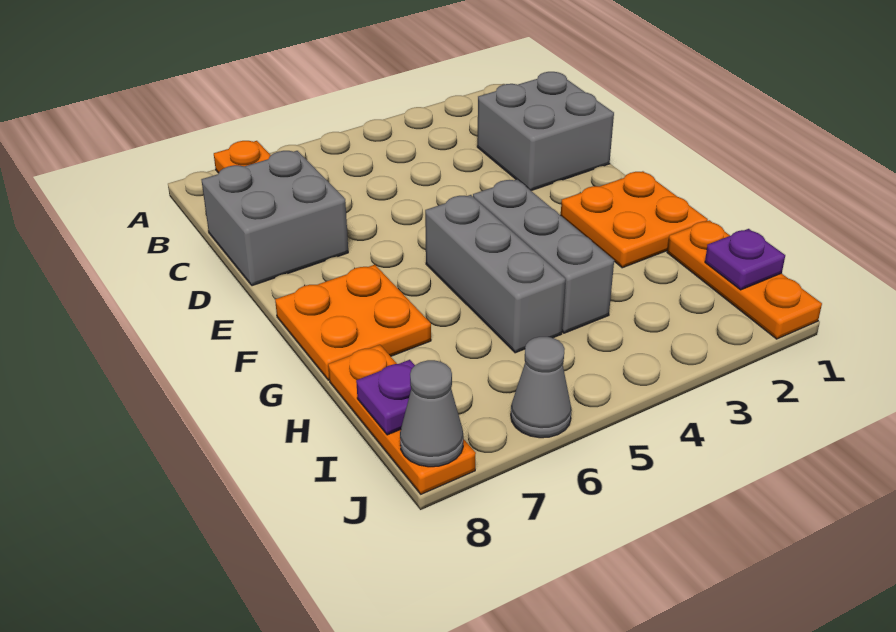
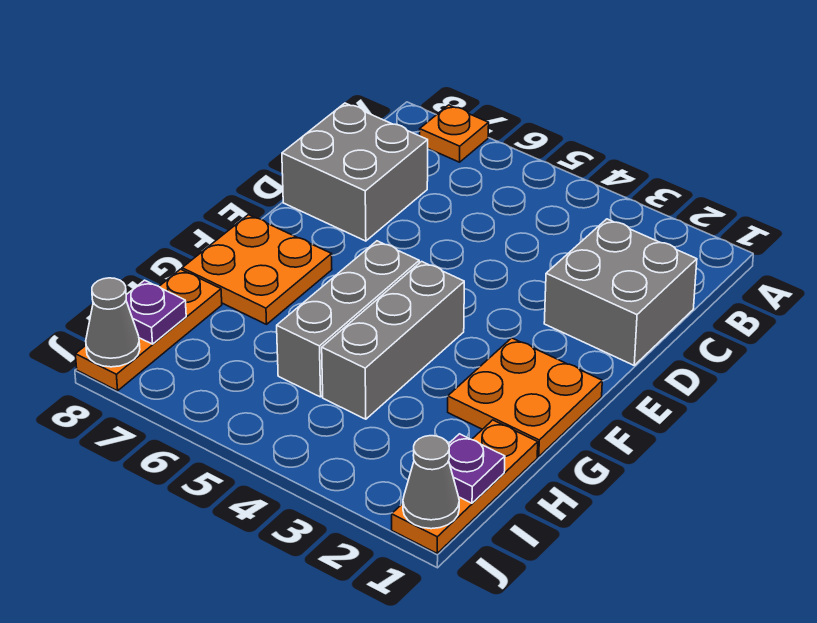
grey 1x1 cone [511,337,572,438] -> grey 1x1 cone moved to [403,436,459,529]

